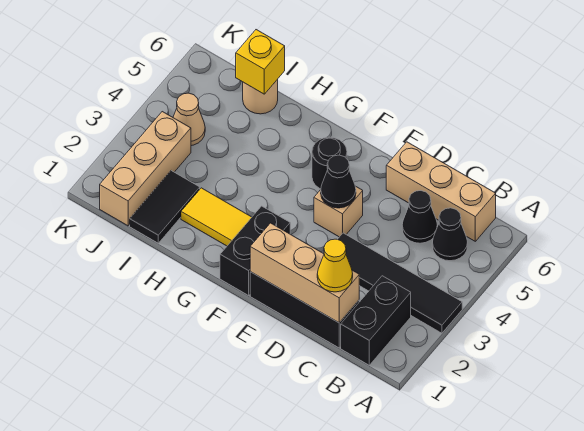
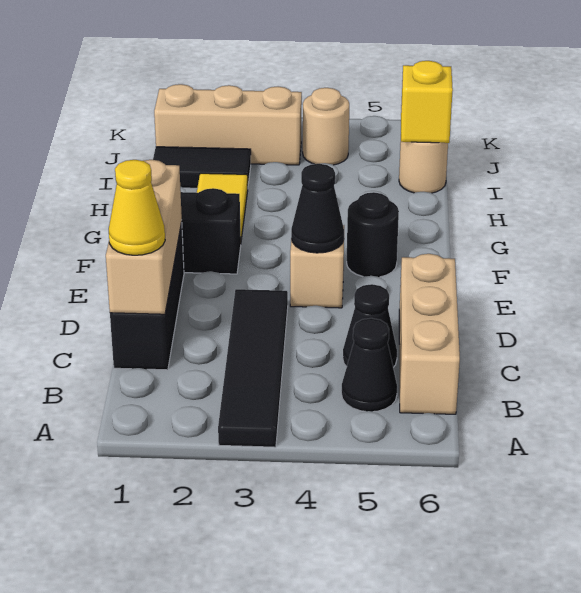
black 1x2 brick [341,276,411,365] -> none
tan 1x1 cone [173,93,205,146] -> tan 1x1 round brick [303,88,349,165]

